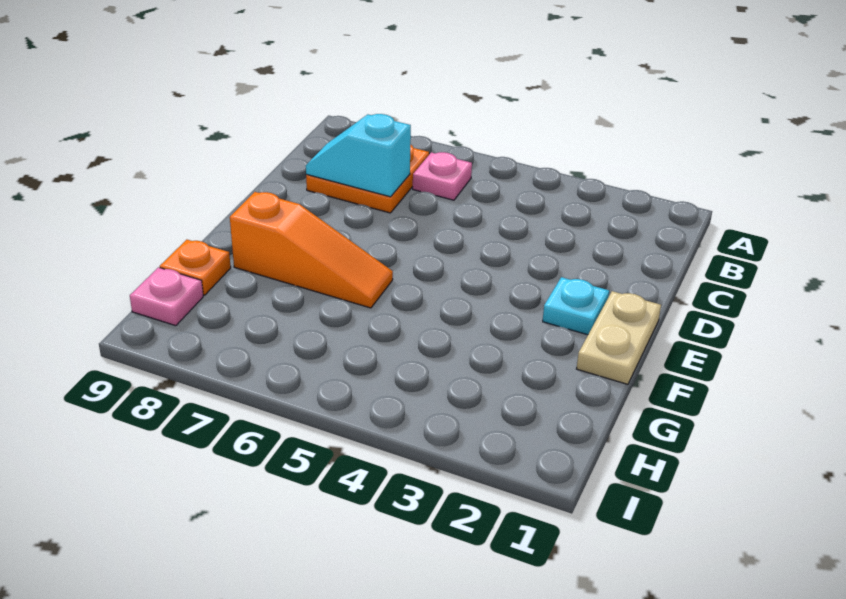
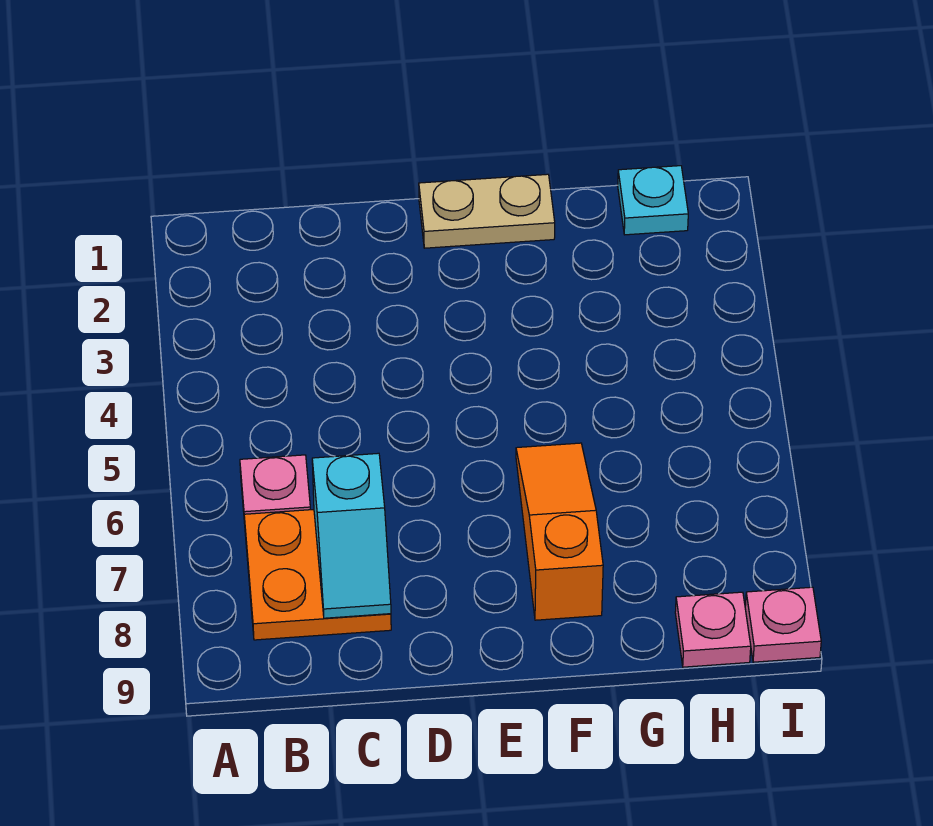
cyan 1x1 plate [543,277,609,335] -> cyan 1x1 plate moved to [618,166,688,235]
orange 1x1 plate [160,240,231,295] -> none
none -> pink 1x1 plate [745,587,821,662]

